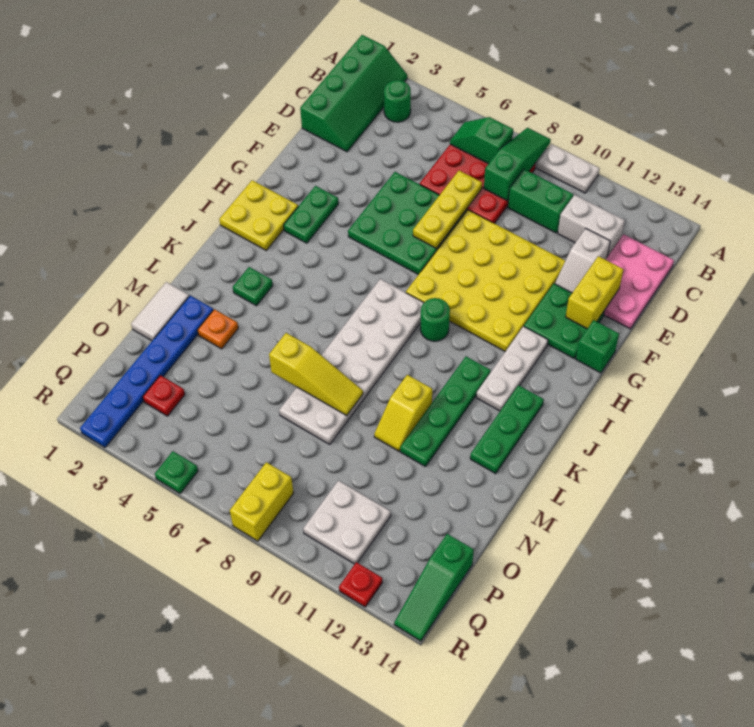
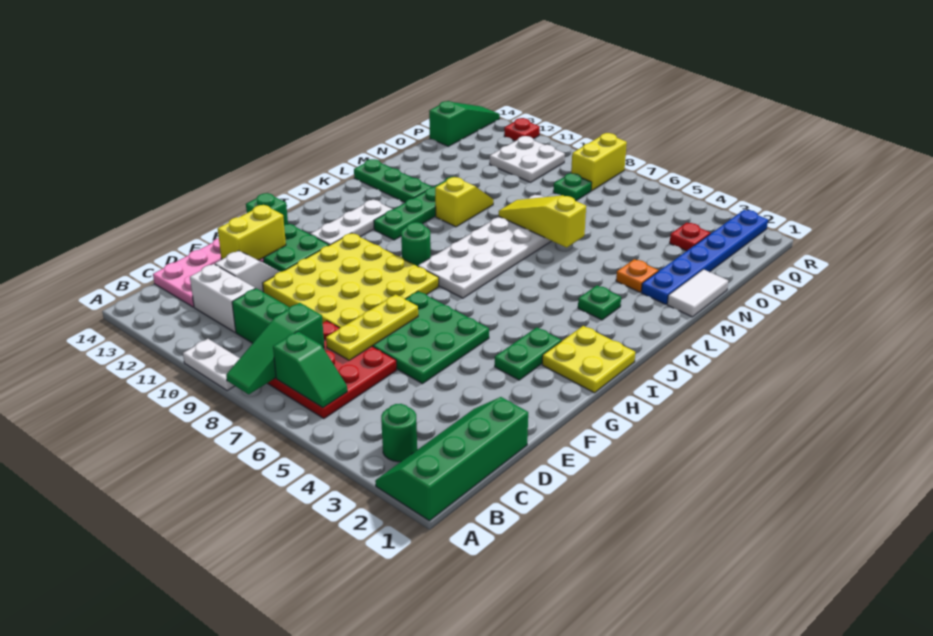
green 1x3 plate [470,385,544,474] -> green 1x3 plate turned to [354,159,432,202]
green 1x1 plate [155,451,198,493] -> green 1x1 plate moved to [553,173,592,201]

